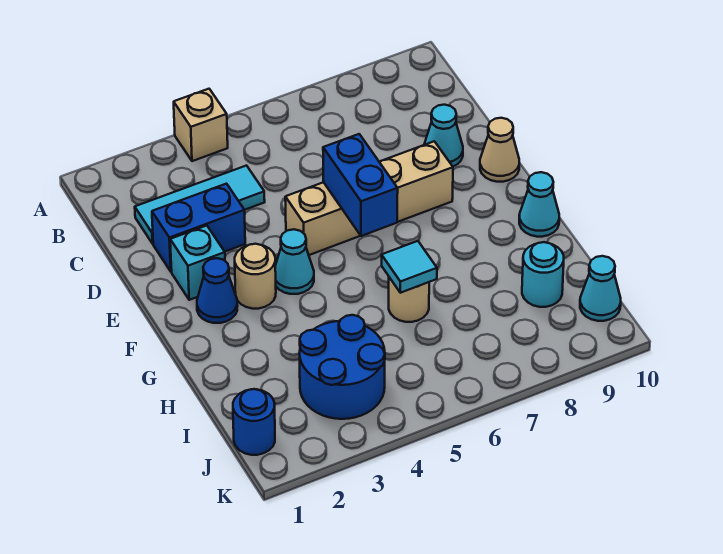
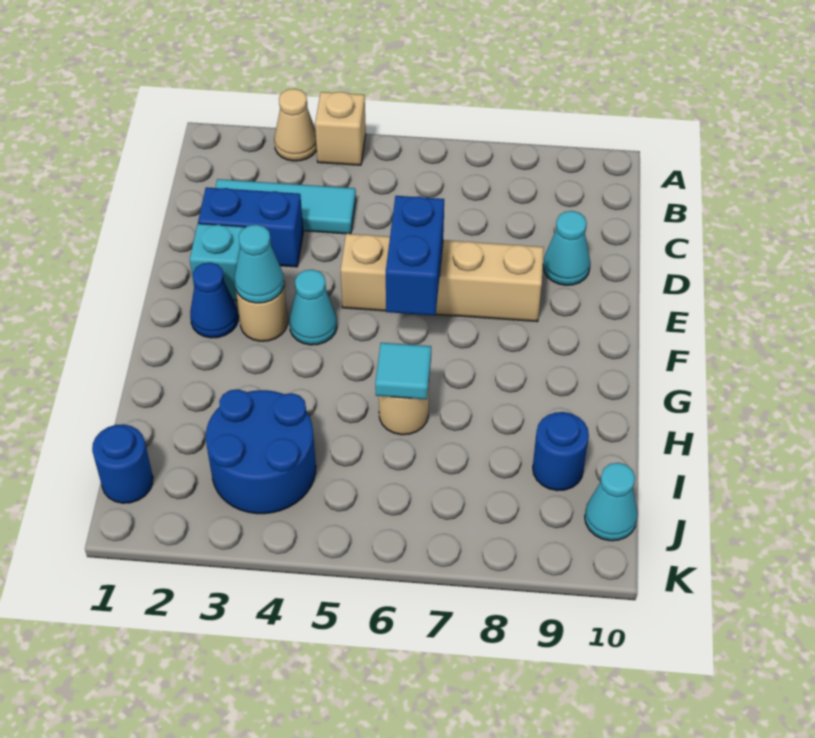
tan 1x1 cone [480,118,519,182] -> tan 1x1 cone moved to [274,89,317,161]
cyan 1x1 cone [519,172,559,237] -> cyan 1x1 cone moved to [235,225,284,303]
cyan 1x1 round brick [522,242,564,307] -> blue 1x1 round brick [533,412,589,491]

